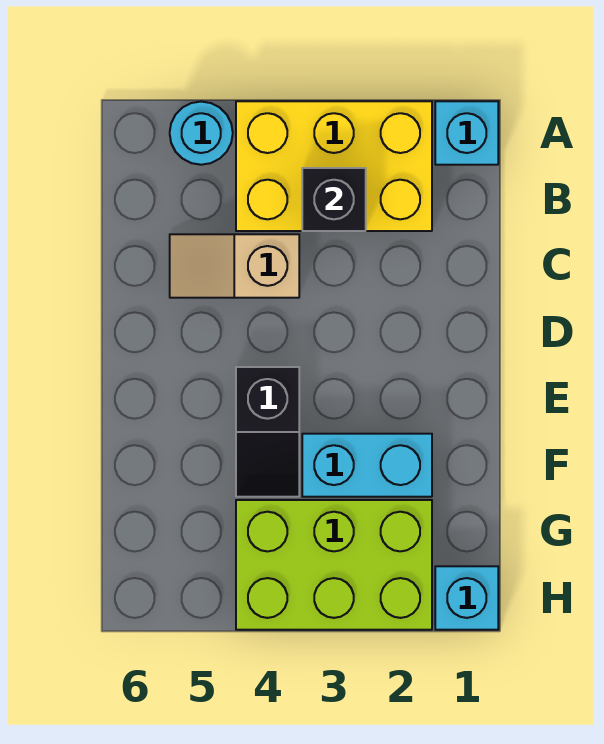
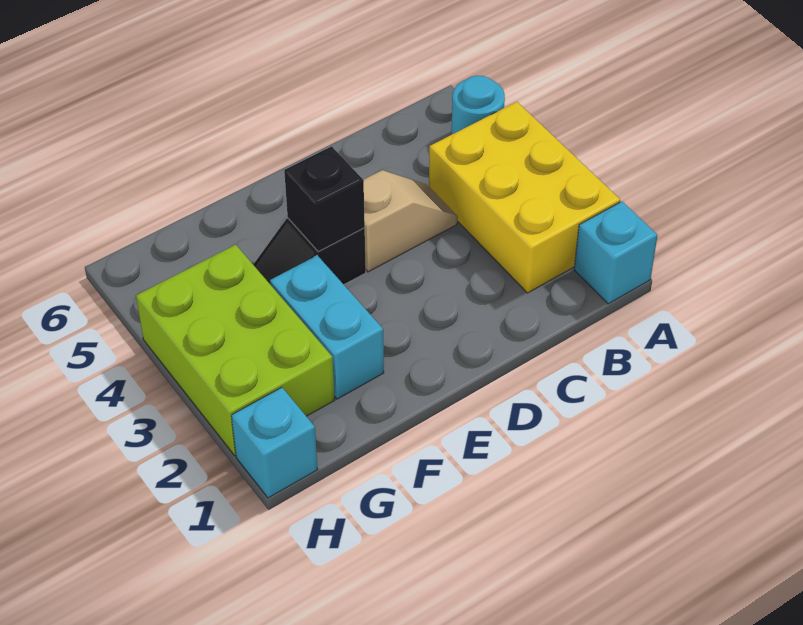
black 1x1 brick [302,168,366,231] -> black 1x1 brick moved to [284,146,365,252]
tan 1x2 slope [170,234,299,298] -> tan 1x2 slope turned to [364,170,458,272]

